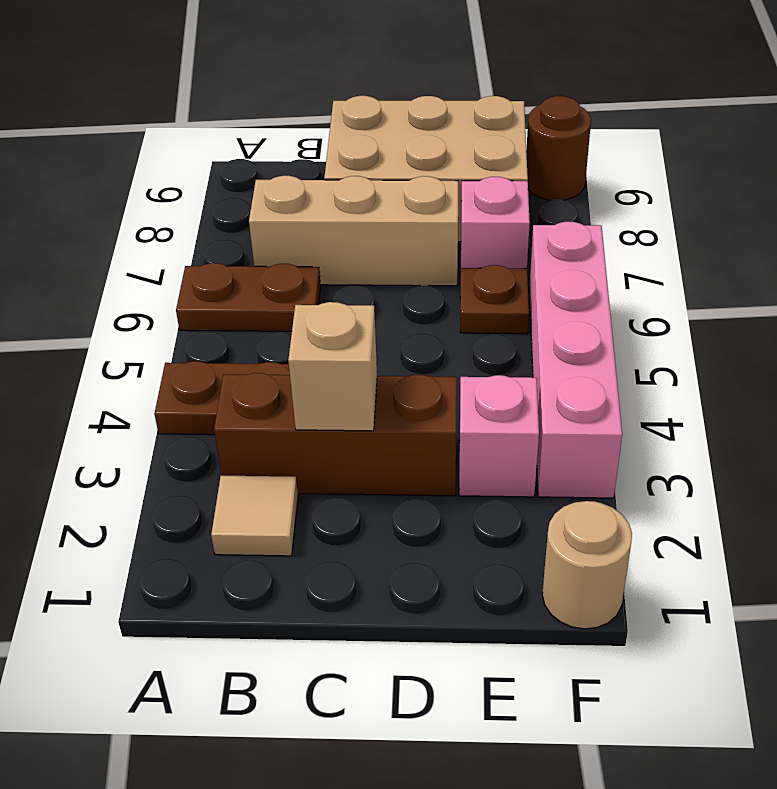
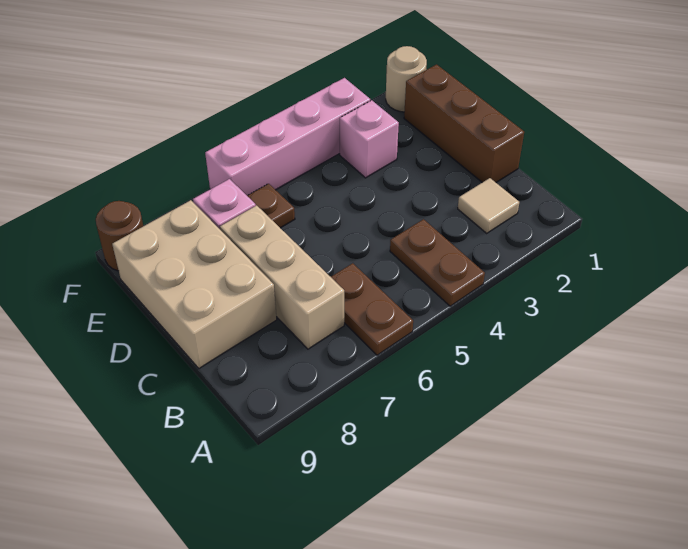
brown 1x3 brick [214,373,457,496] -> brown 1x3 brick moved to [404,65,524,182]
tan 1x1 brick [288,302,377,431] -> none

